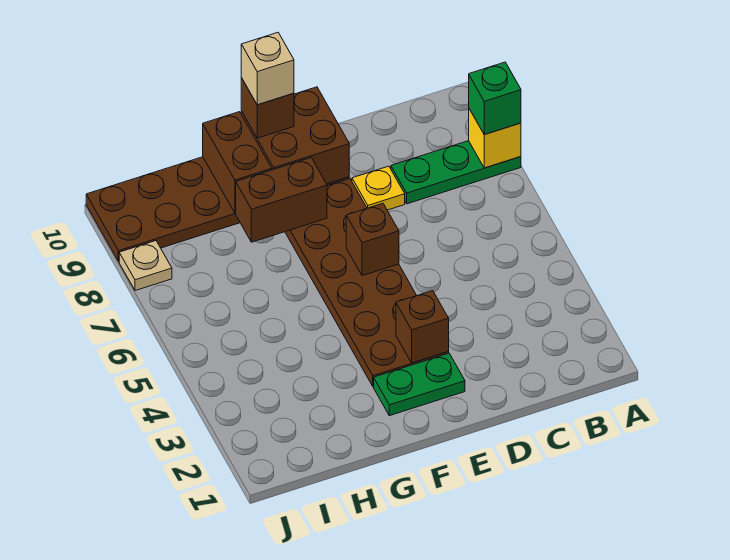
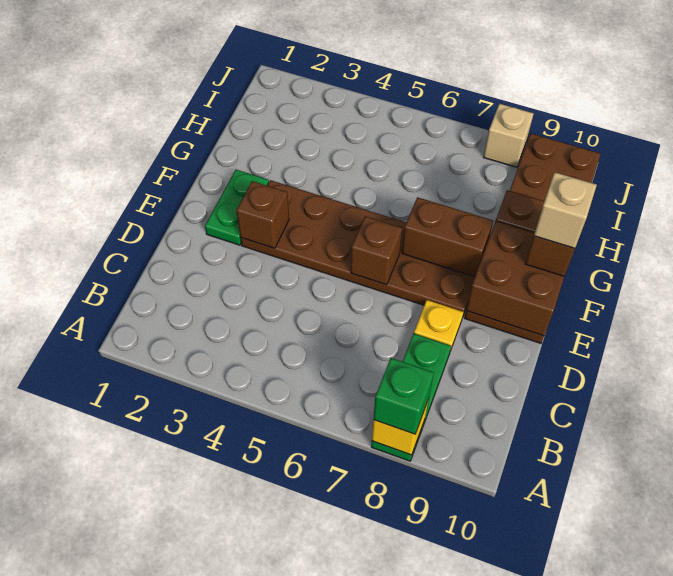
brown 1x2 brick [236,158,327,242] -> brown 1x2 brick turned to [402,197,493,277]
tan 1x1 plate [119,241,172,291] -> tan 1x1 brick [484,104,534,167]

